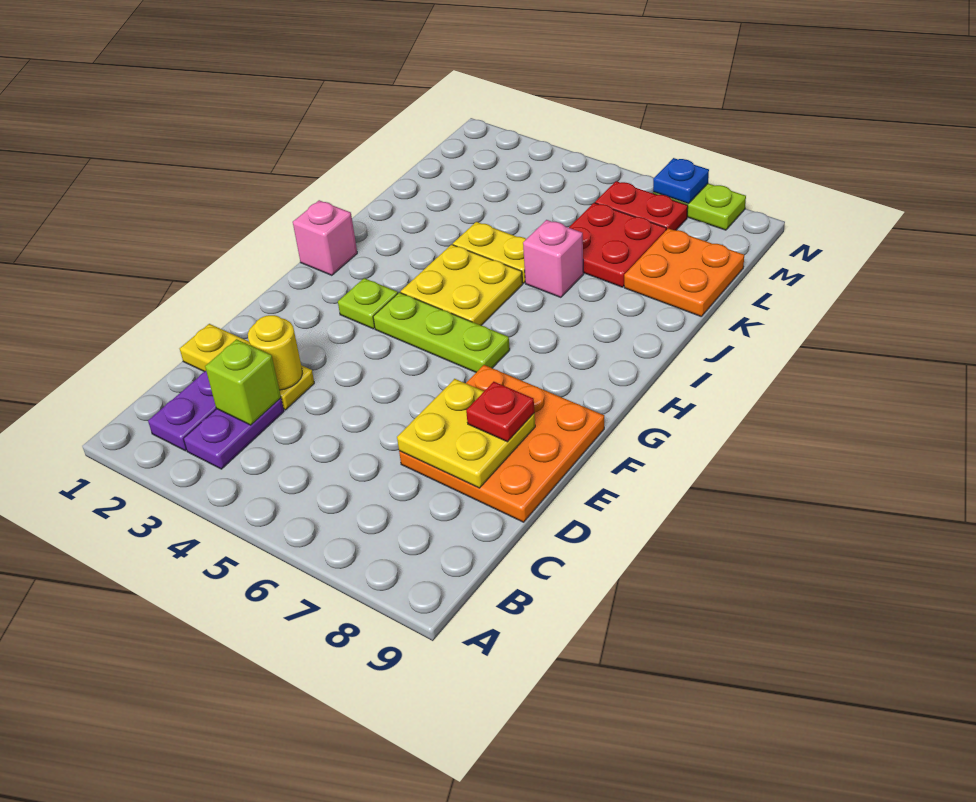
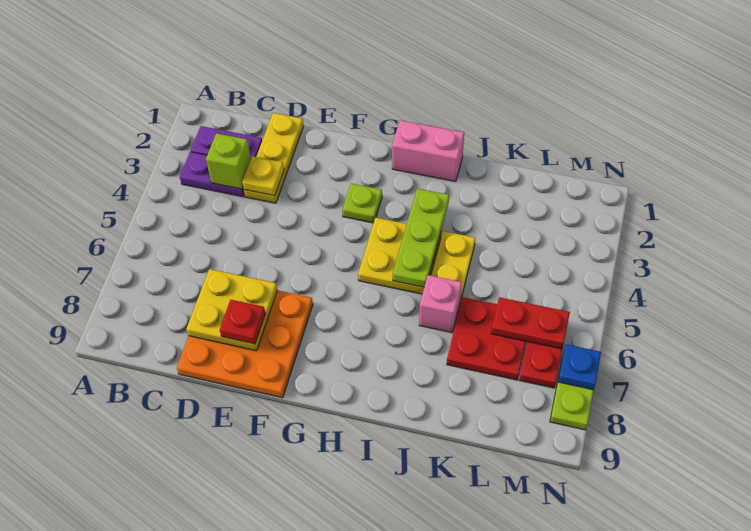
yellow 1x1 round brick [248,315,303,390] -> yellow 1x1 plate [242,156,284,196]
lime 1x3 plate [373,292,510,372] -> lime 1x3 plate moved to [393,189,449,287]
pink 1x1 brick [293,200,357,275] -> pink 1x2 brick [392,120,464,182]
orange 2x2 plate [624,228,744,316] -> none
none -> red 1x2 plate [491,297,570,349]

